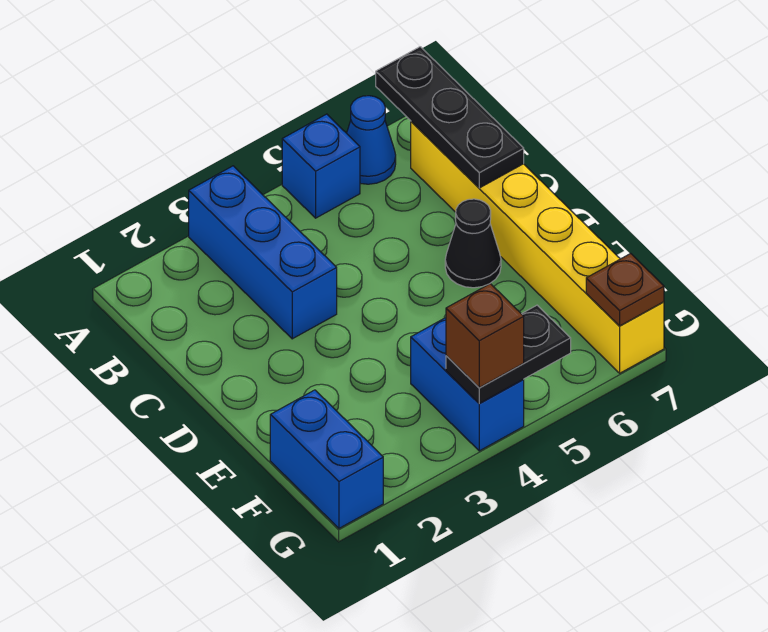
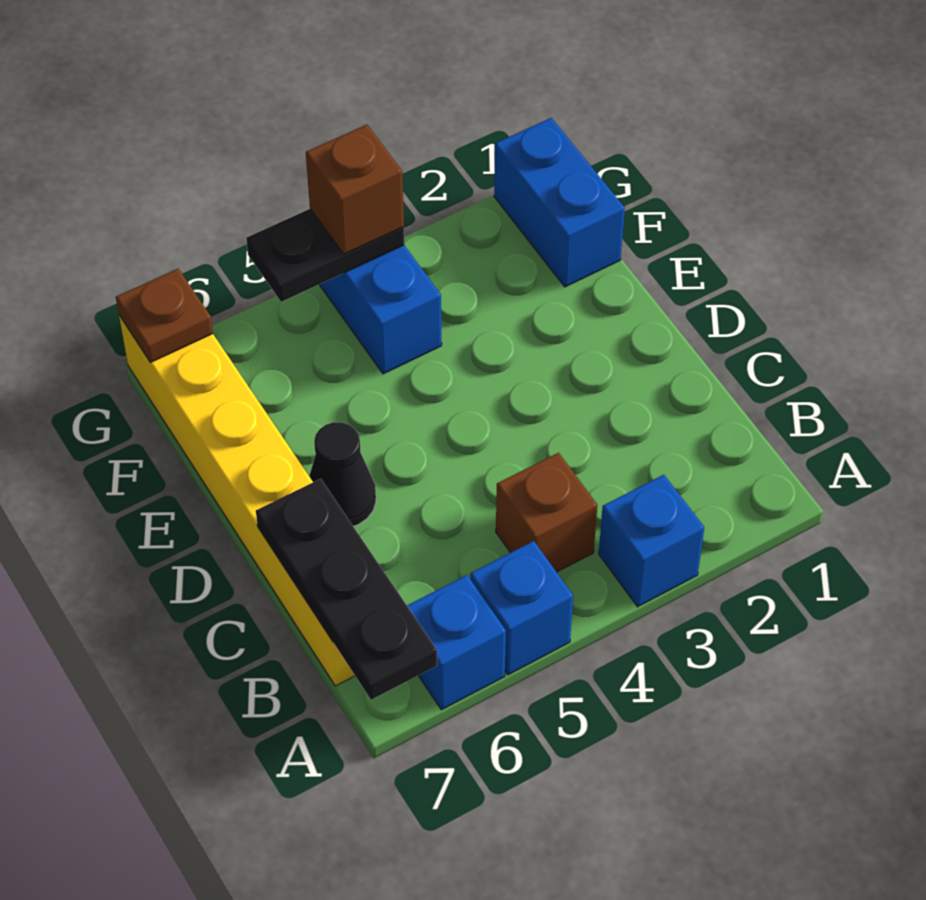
blue 1x3 brick [189,166,337,339] -> blue 1x1 brick [599,475,704,607]
blue 1x1 cone [347,96,396,184] -> blue 1x1 brick [407,575,506,710]
none -> brown 1x1 brick [496,453,597,572]

